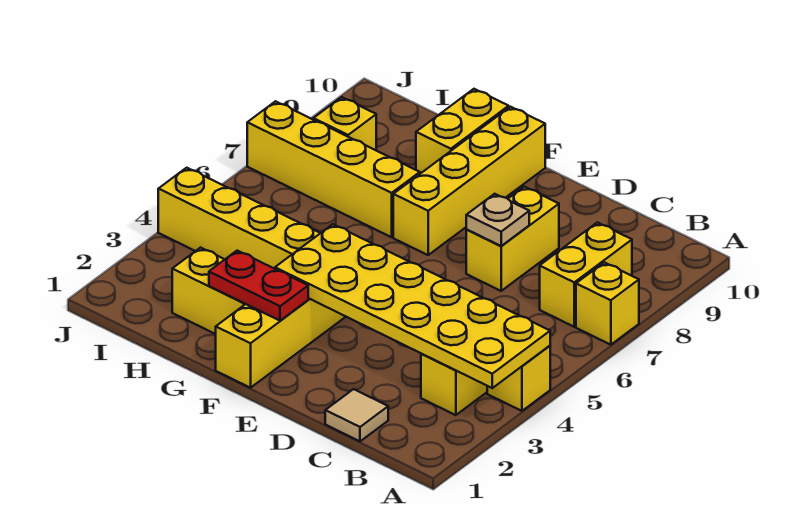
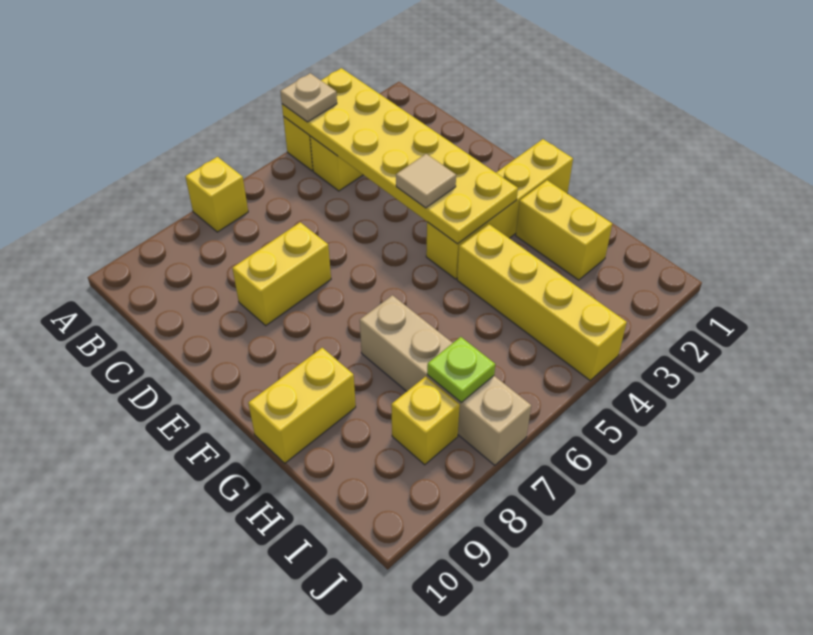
yellow 1x2 brick [540,222,632,327] -> none
tan 1x1 tile [325,389,388,441] -> tan 1x1 tile moved to [396,154,456,208]
tan 1x1 plate [466,194,529,246] -> tan 1x1 plate moved to [280,73,337,122]
red 1x2 plate [209,251,308,321] -> none
yellow 1x4 brick [393,107,545,255] -> none
yellow 1x4 brick [247,101,420,237] -> tan 1x4 brick [360,295,531,465]
none -> lime 1x1 plate [427,337,495,402]

